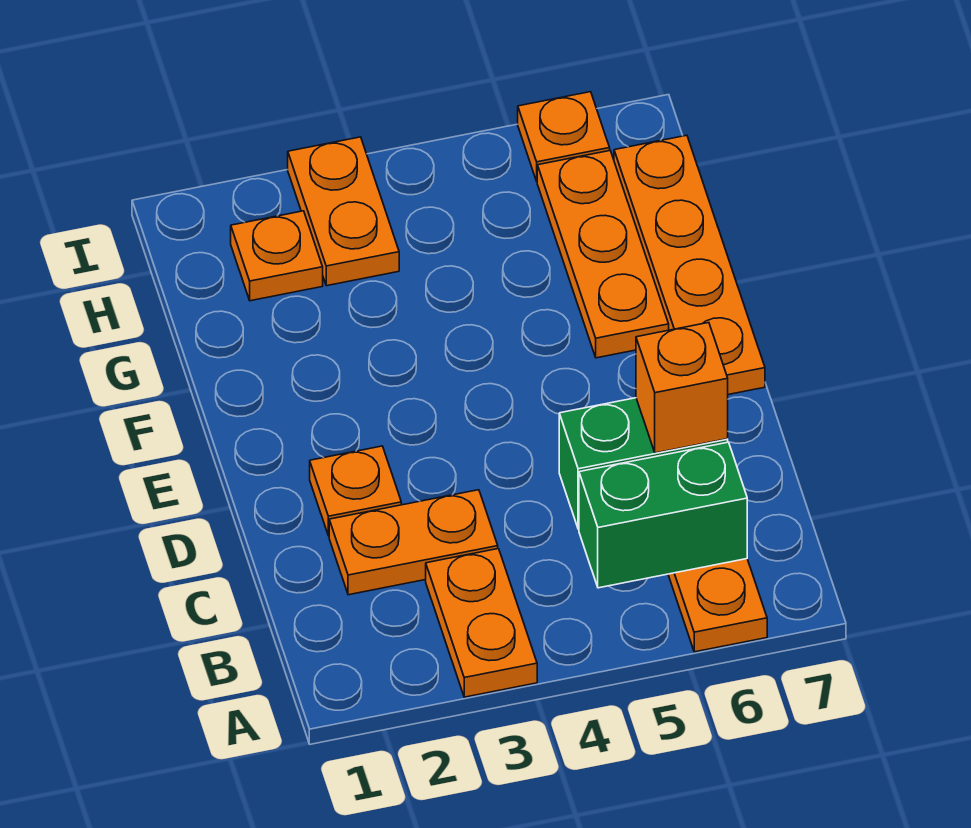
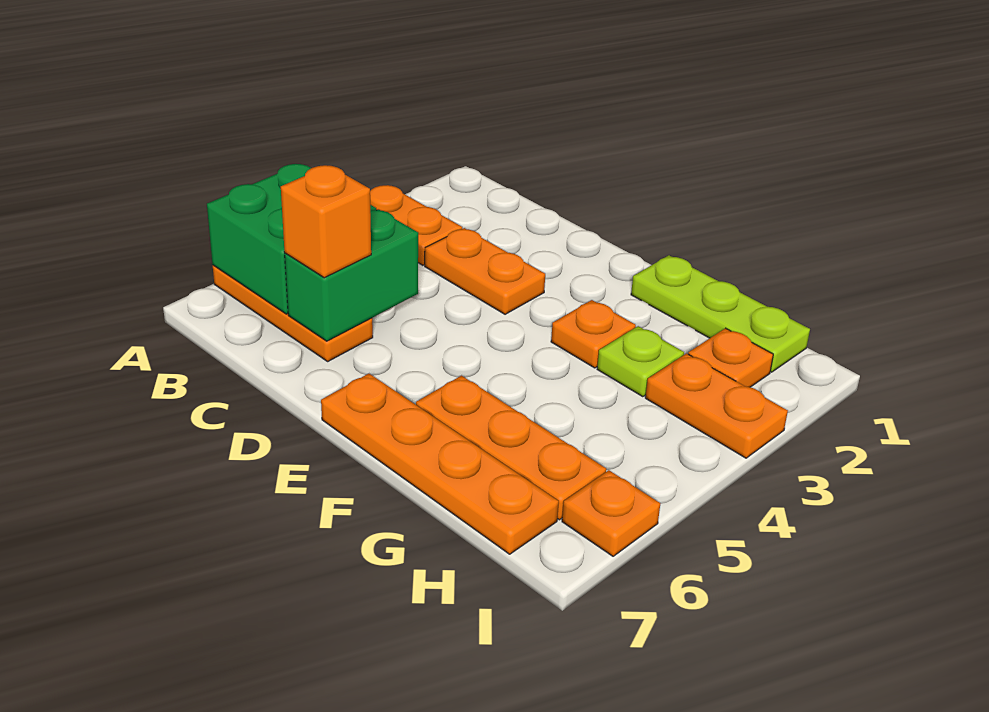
green 1x2 brick [579,442,747,588] -> green 2x2 brick [207,164,376,314]
orange 1x2 plate [329,490,498,595] -> orange 1x2 plate turned to [425,228,545,314]
orange 1x1 plate [310,446,401,536] -> orange 1x1 plate moved to [551,300,636,368]
none -> lime 1x3 plate [631,255,810,372]
none -> lime 1x1 plate [597,326,684,397]

